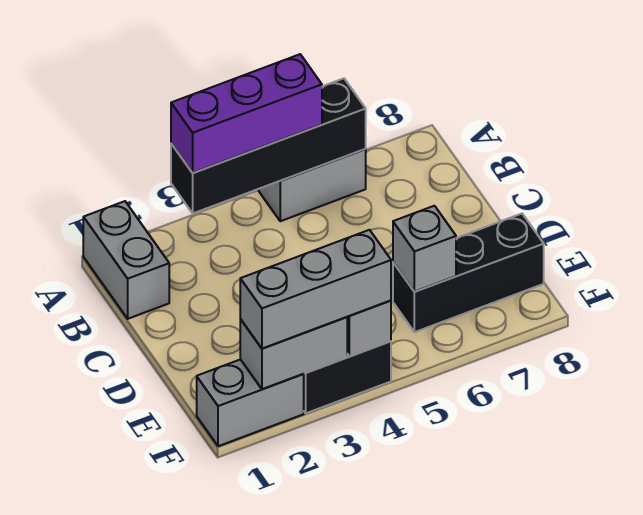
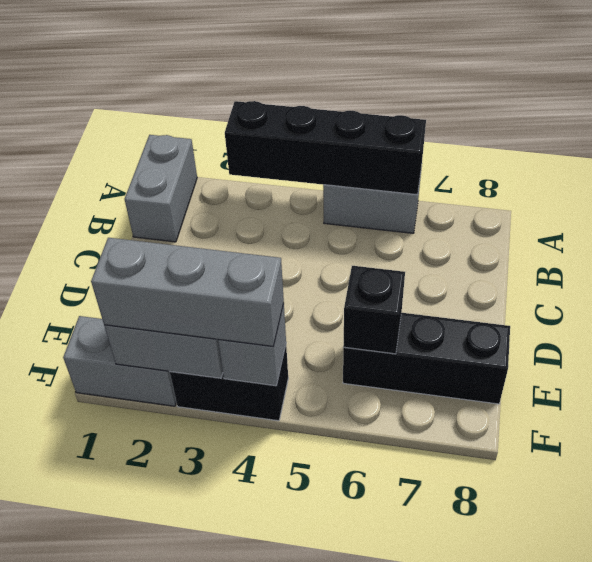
purple 1x3 brick [171,54,322,173] -> none
grey 1x1 brick [393,206,456,292] -> black 1x1 brick [343,266,405,354]

